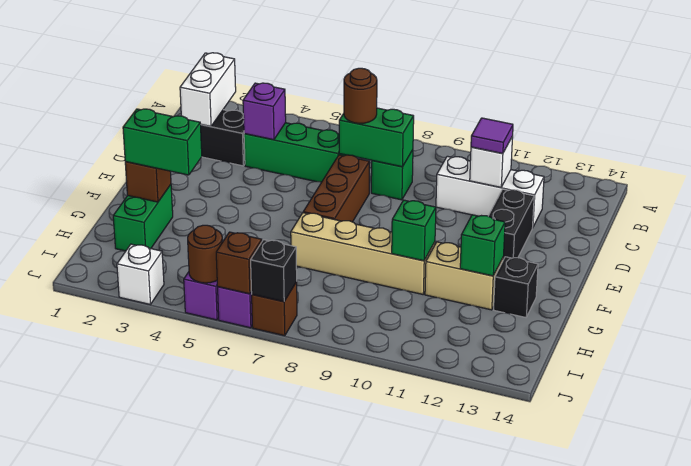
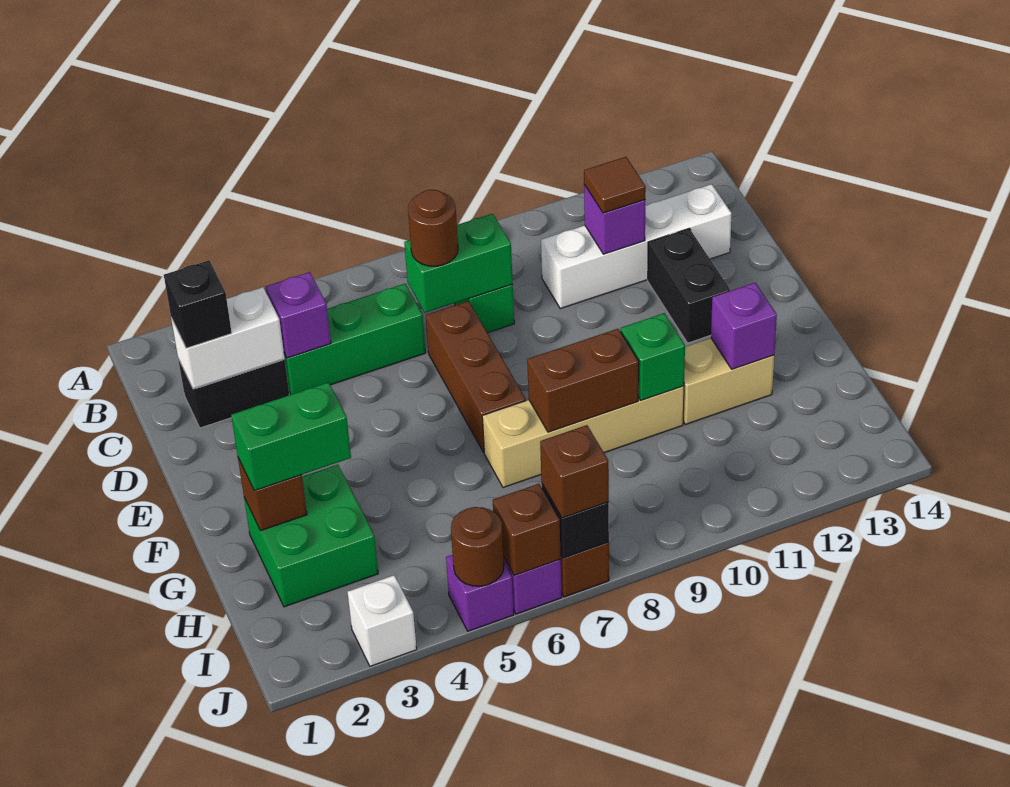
white 1x2 brick [180,53,236,126] -> white 1x2 brick turned to [171,287,285,389]
white 1x3 brick [436,156,544,227] -> white 1x4 brick [541,184,732,309]
white 1x1 brick [470,136,513,187] -> purple 1x1 brick [584,184,645,254]
purple 1x1 tile [471,118,513,154] -> brown 1x1 tile [584,157,646,213]
green 1x2 brick [113,185,173,251] -> green 2x2 brick [244,465,378,607]
none -> brown 1x2 brick [527,329,639,432]
green 1x1 brick [460,215,505,276] -> purple 1x1 brick [711,283,777,369]
black 1x1 brick [494,257,538,317] -> black 1x1 brick moved to [164,260,232,348]
none -> brown 1x1 brick [540,425,609,518]

